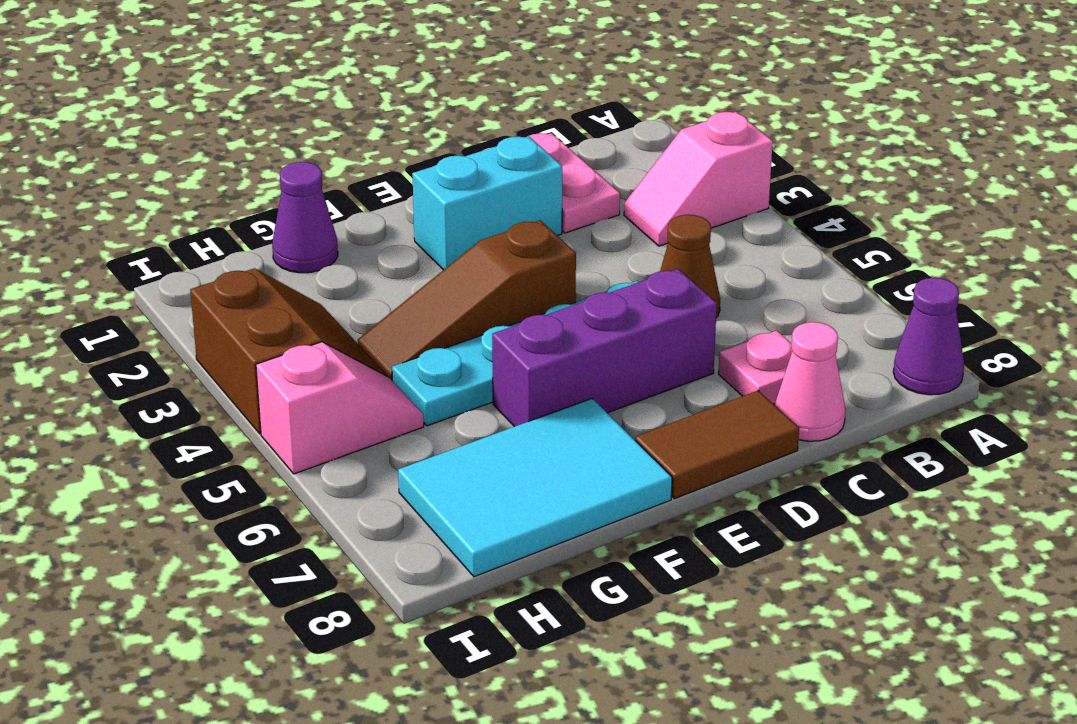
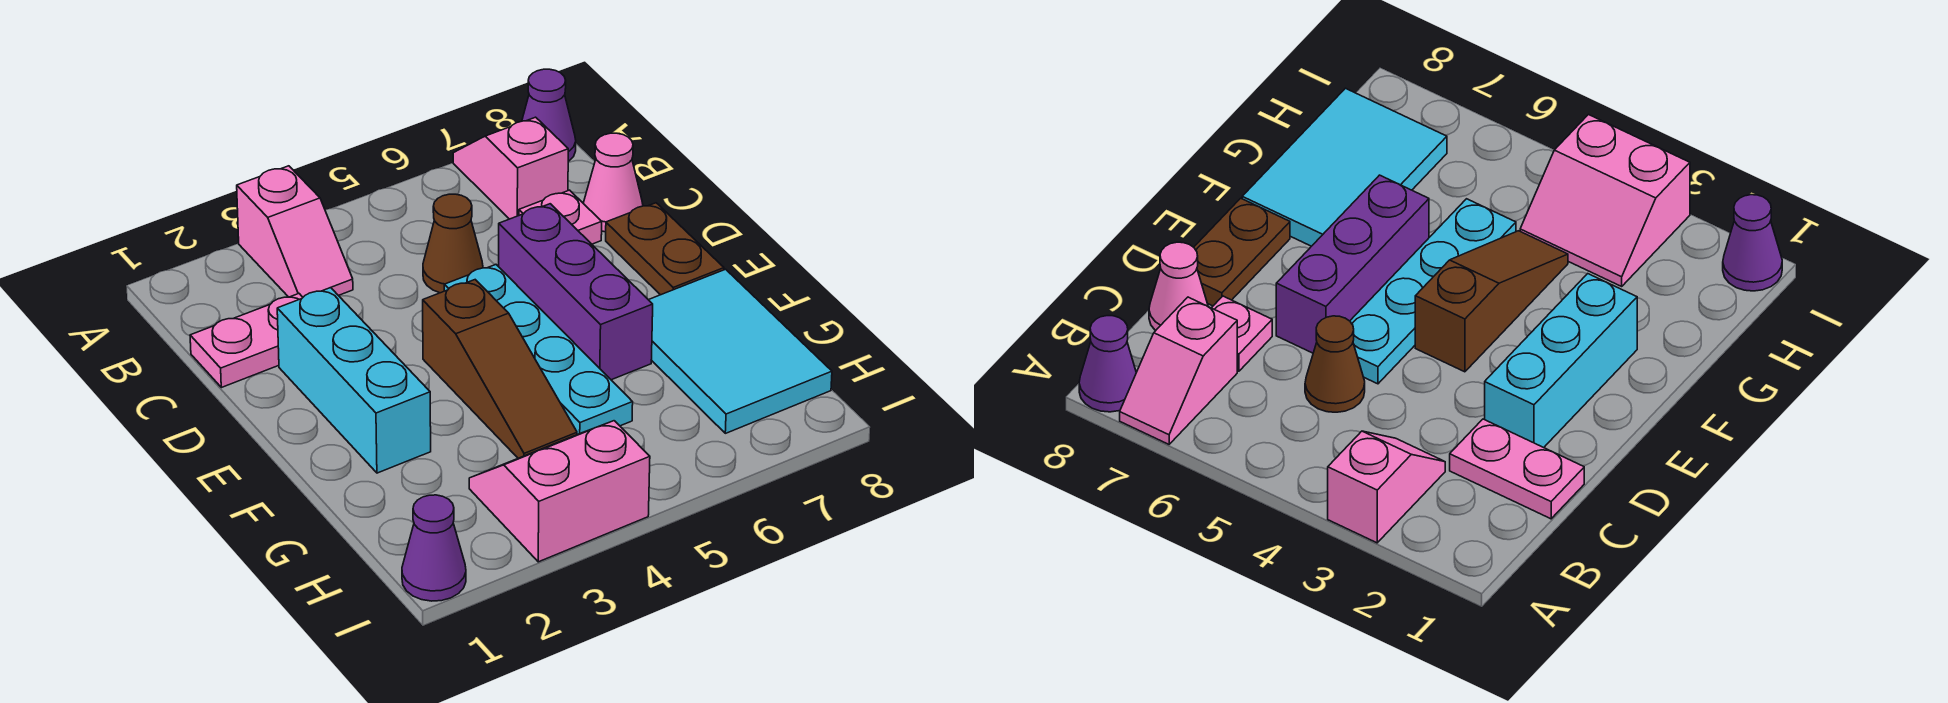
cyan 1x2 brick [412,136,562,270] -> cyan 1x3 brick [277,288,431,473]
brown 1x2 tile [635,391,799,499] -> brown 1x2 plate [606,203,724,295]
purple 1x1 cone [272,162,338,273] -> purple 1x1 cone moved to [402,495,466,601]
brown 2x2 slope [190,268,387,434] -> pink 2x2 slope [469,421,650,562]
pink 1x2 slope [256,342,424,474] -> pink 1x2 slope moved to [453,117,568,219]

